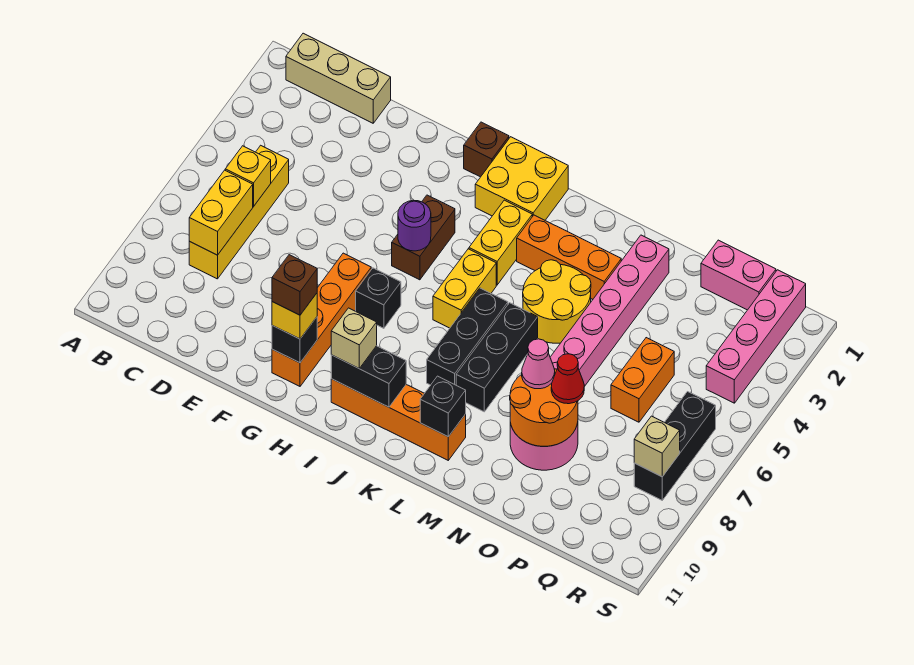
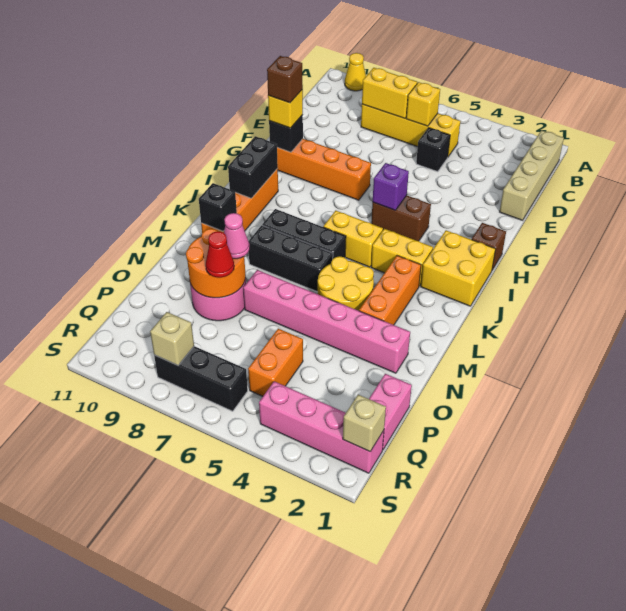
none -> yellow 1x1 cone [345,53,366,91]
tan 1x3 brick [286,33,391,123] -> tan 1x4 brick [500,130,564,220]
purple 1x1 round brick [398,200,431,251] -> purple 1x1 brick [373,163,409,210]
black 1x1 brick [356,268,401,328] -> black 1x1 brick moved to [416,128,450,172]
tan 1x1 brick [331,308,377,369] -> tan 1x1 brick moved to [343,395,386,452]
orange 1x2 brick [611,338,674,422] -> orange 1x2 brick turned to [248,329,303,396]

